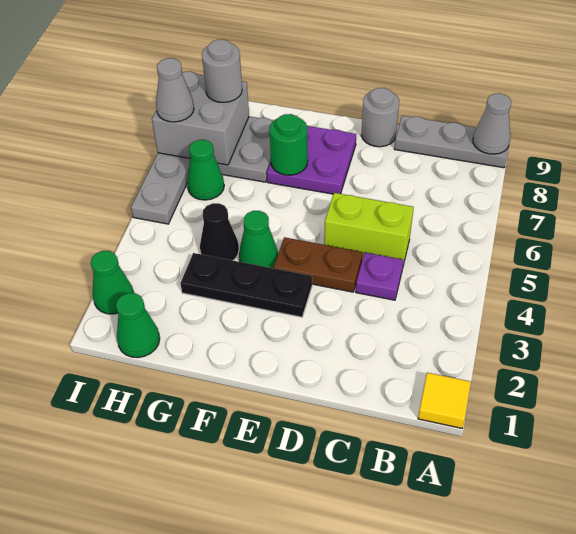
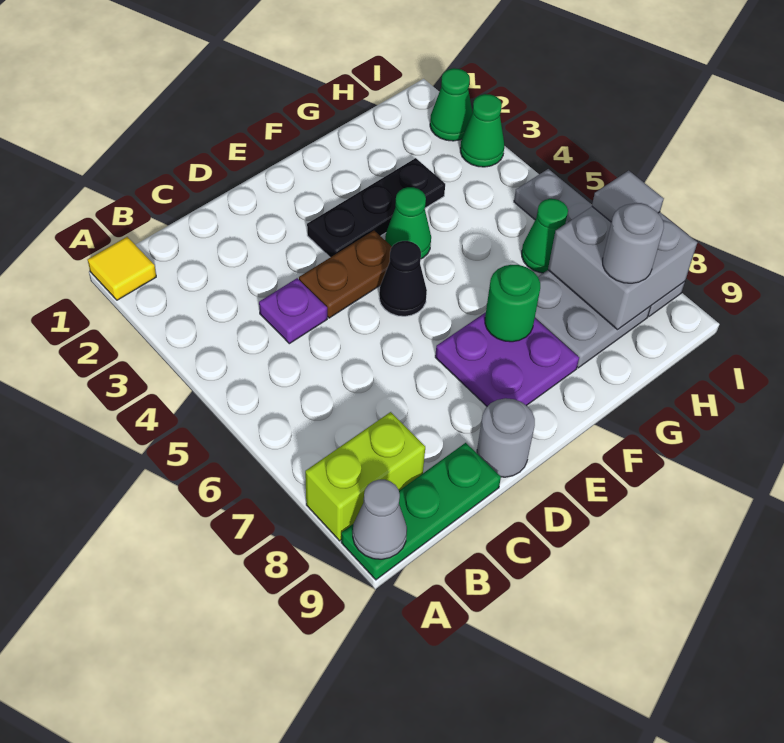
grey 1x3 plate [394,116,511,168] -> green 1x3 plate [341,443,501,580]
lime 1x2 brick [324,193,414,265] -> lime 1x2 brick moved to [305,412,425,541]
black 1x1 cone [200,203,239,260] -> black 1x1 cone moved to [379,241,427,316]
green 1x1 cone [116,293,160,358] -> green 1x1 cone moved to [460,94,504,167]
grey 1x1 cone [156,58,194,122] -> grey 1x1 tile [592,171,664,222]

